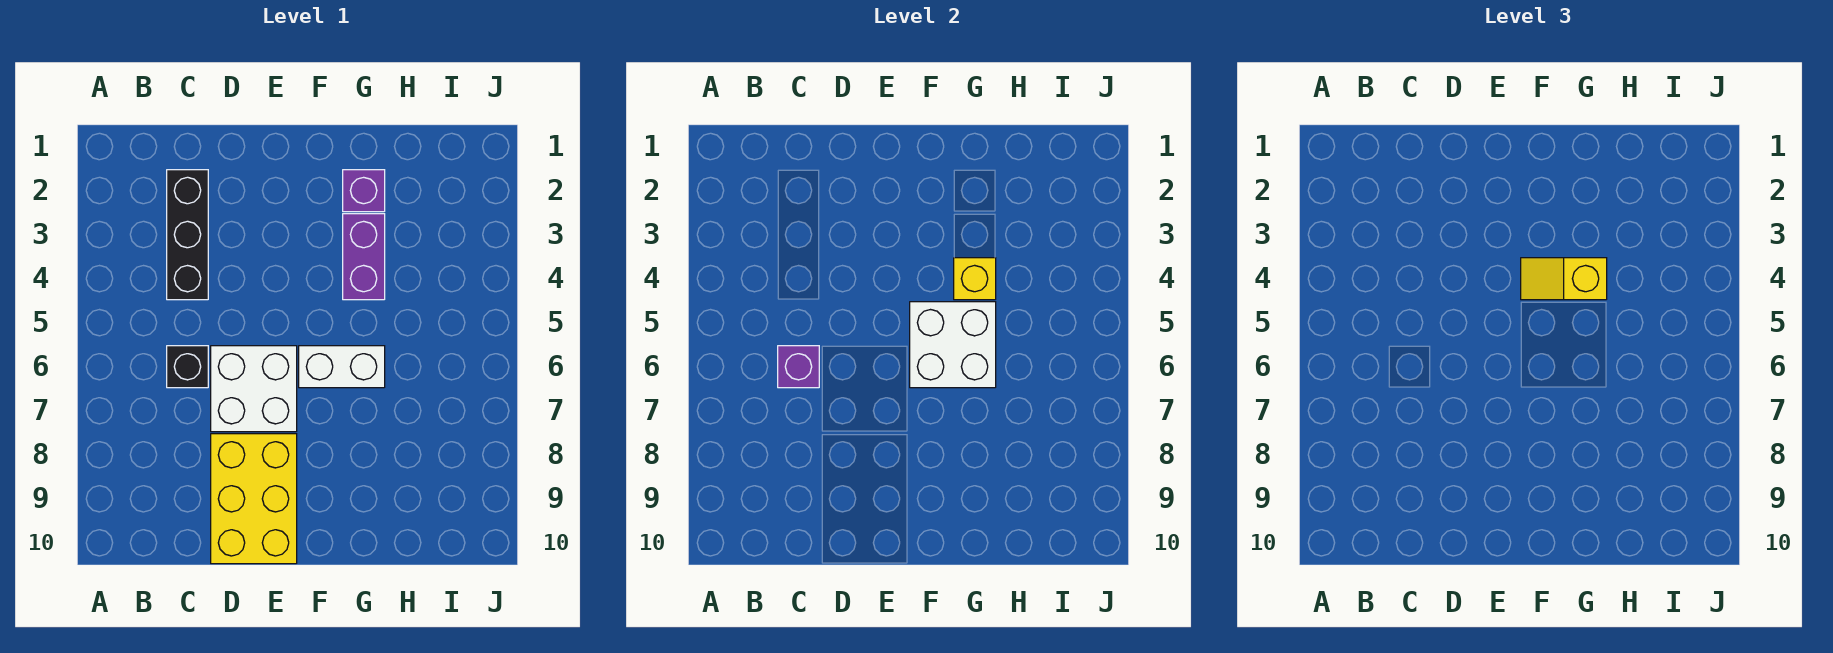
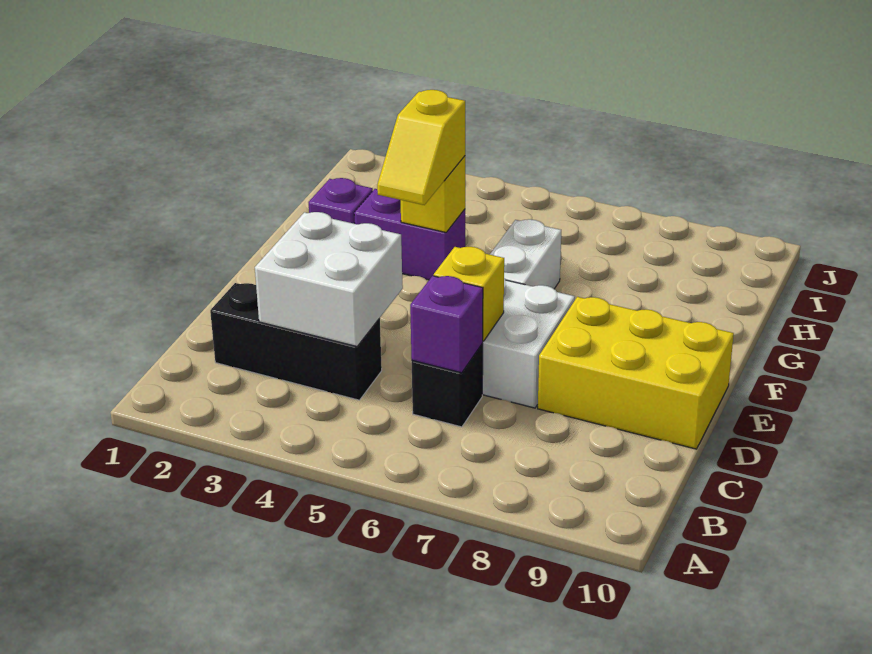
none -> yellow 1x1 brick [434,247,504,341]
white 2x2 brick [910,302,996,388] -> white 2x2 brick moved to [255,212,403,346]

